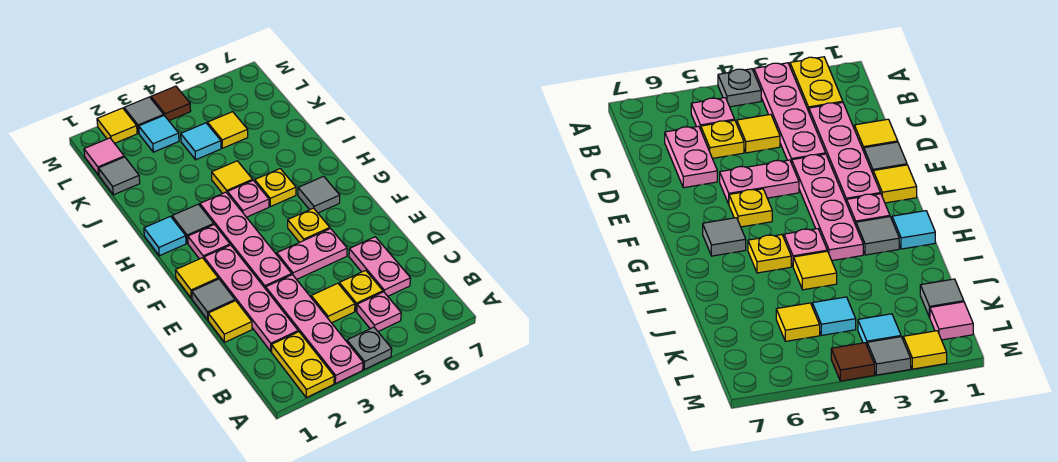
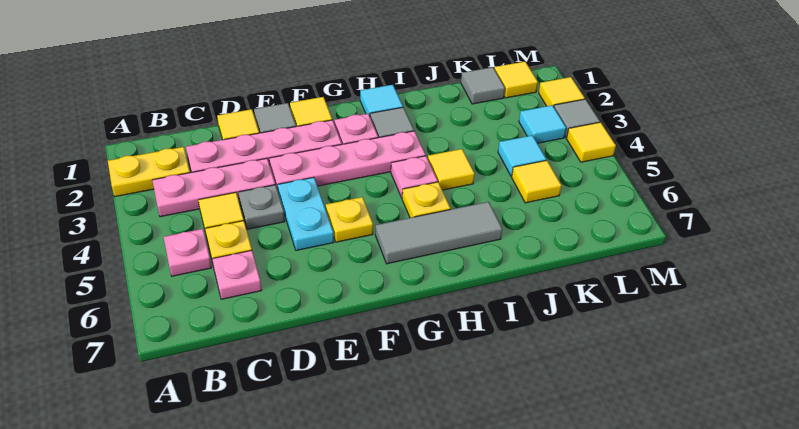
pink 1x4 plate [266,275,363,384] -> pink 1x3 plate [152,158,275,217]
grey 1x1 plate [347,327,392,370] -> grey 1x1 plate moved to [238,185,285,229]
pink 1x2 plate [349,237,410,296] -> pink 1x1 plate [212,250,262,299]
pink 1x2 plate [277,229,347,279] -> cyan 1x2 plate [278,177,334,250]
grey 1x1 tile [298,176,340,213] -> grey 1x3 tile [375,202,502,264]
pink 1x1 tile [84,138,124,175] -> yellow 1x1 tile [494,62,538,98]
brown 1x1 tile [151,86,191,121] -> yellow 1x1 tile [567,122,616,162]

